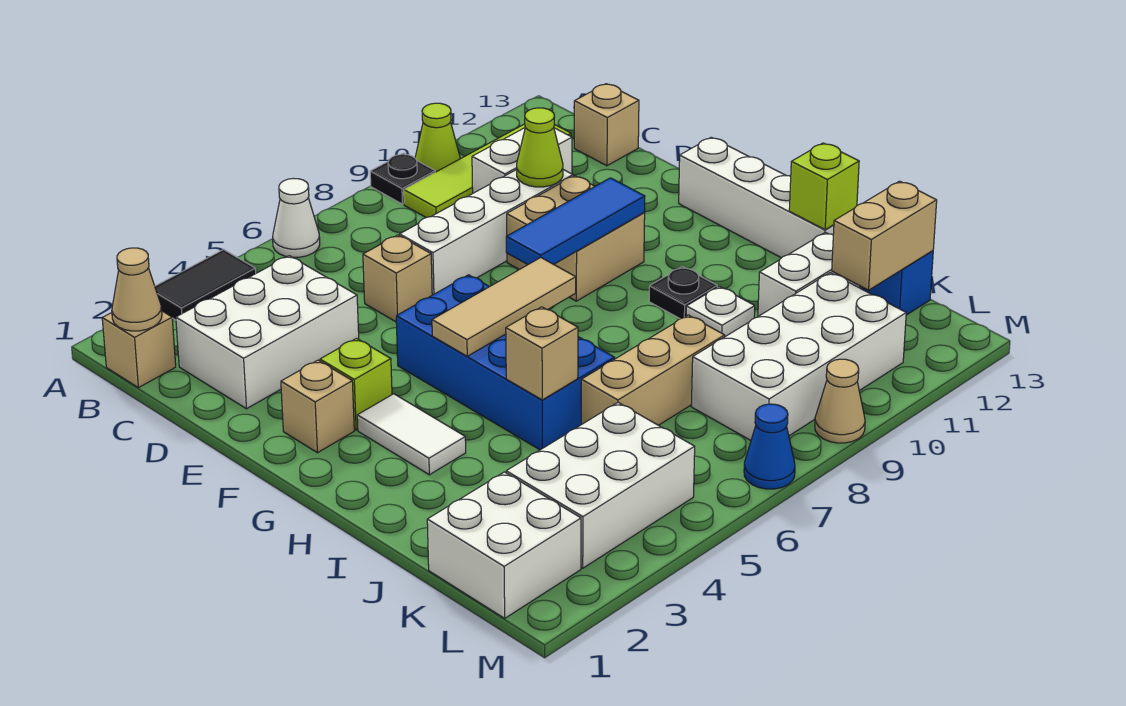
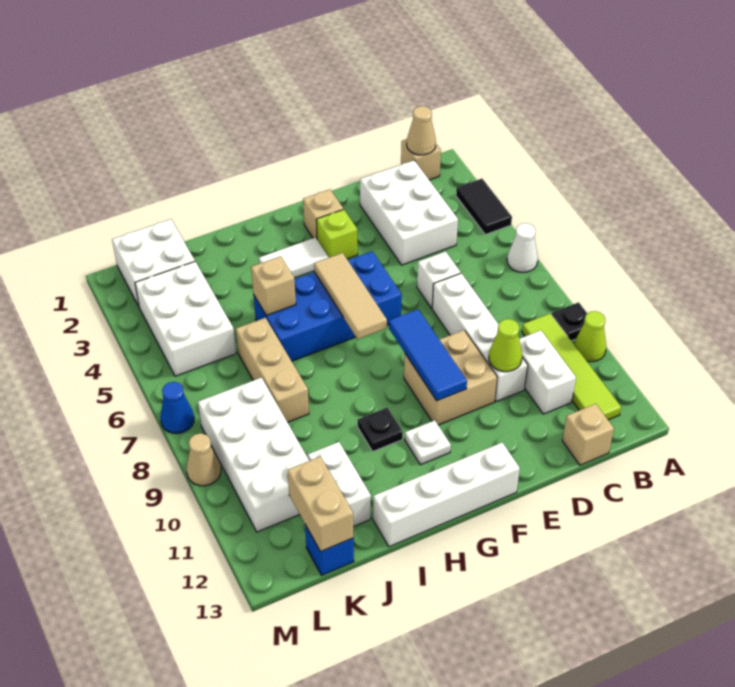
tan 1x1 brick [363,235,432,322] -> white 1x1 brick [417,251,461,308]
white 1x1 plate [686,287,755,337] -> white 1x1 plate moved to [405,420,451,465]
lime 1x1 brick [789,143,859,230] -> none

